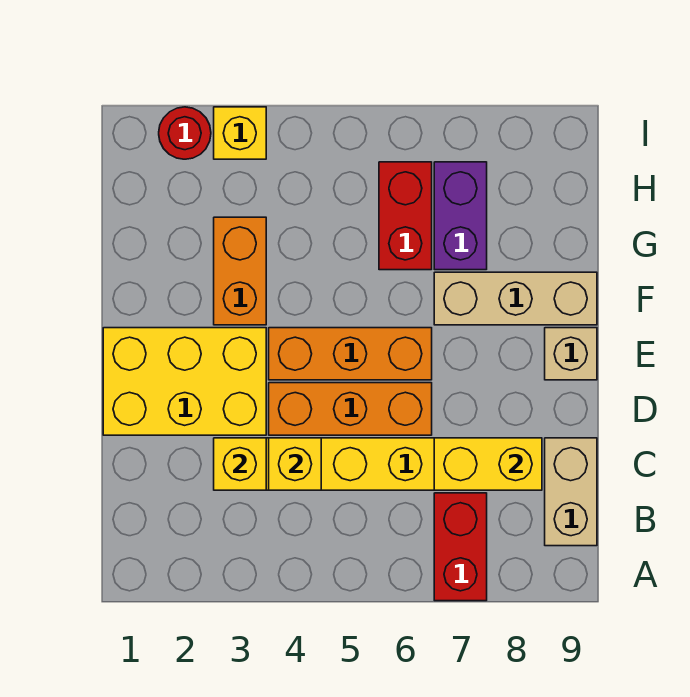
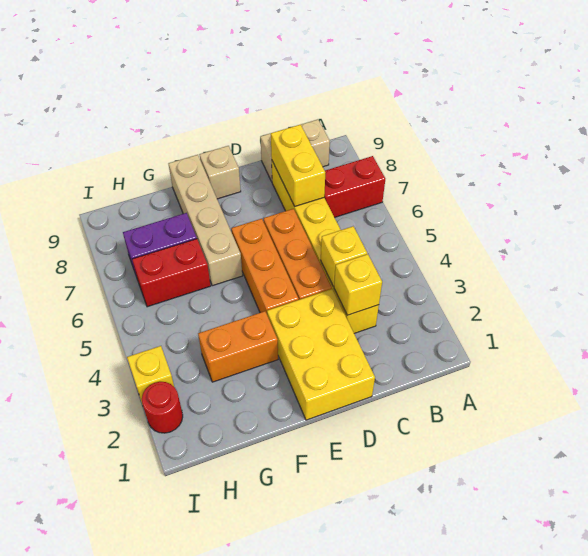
tan 1x3 brick [434,272,597,325] -> tan 1x4 brick [168,155,243,286]

